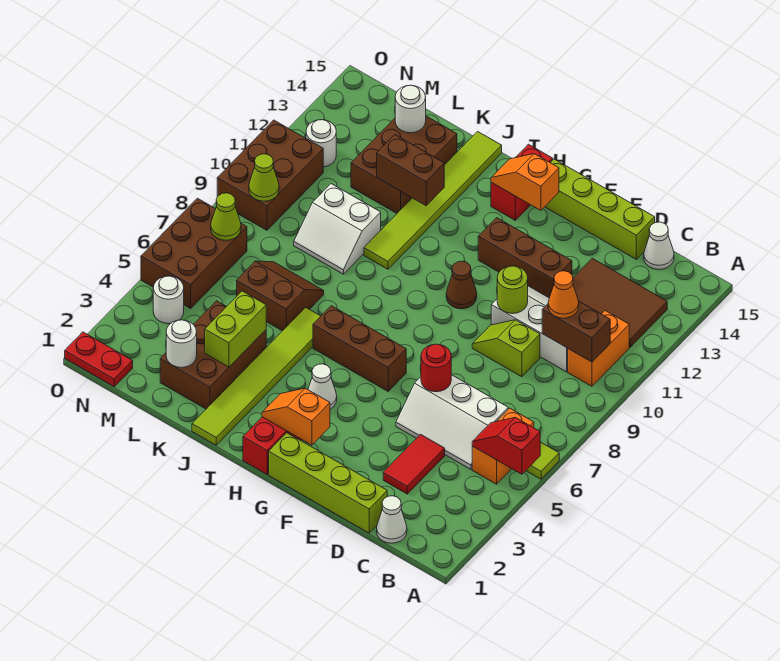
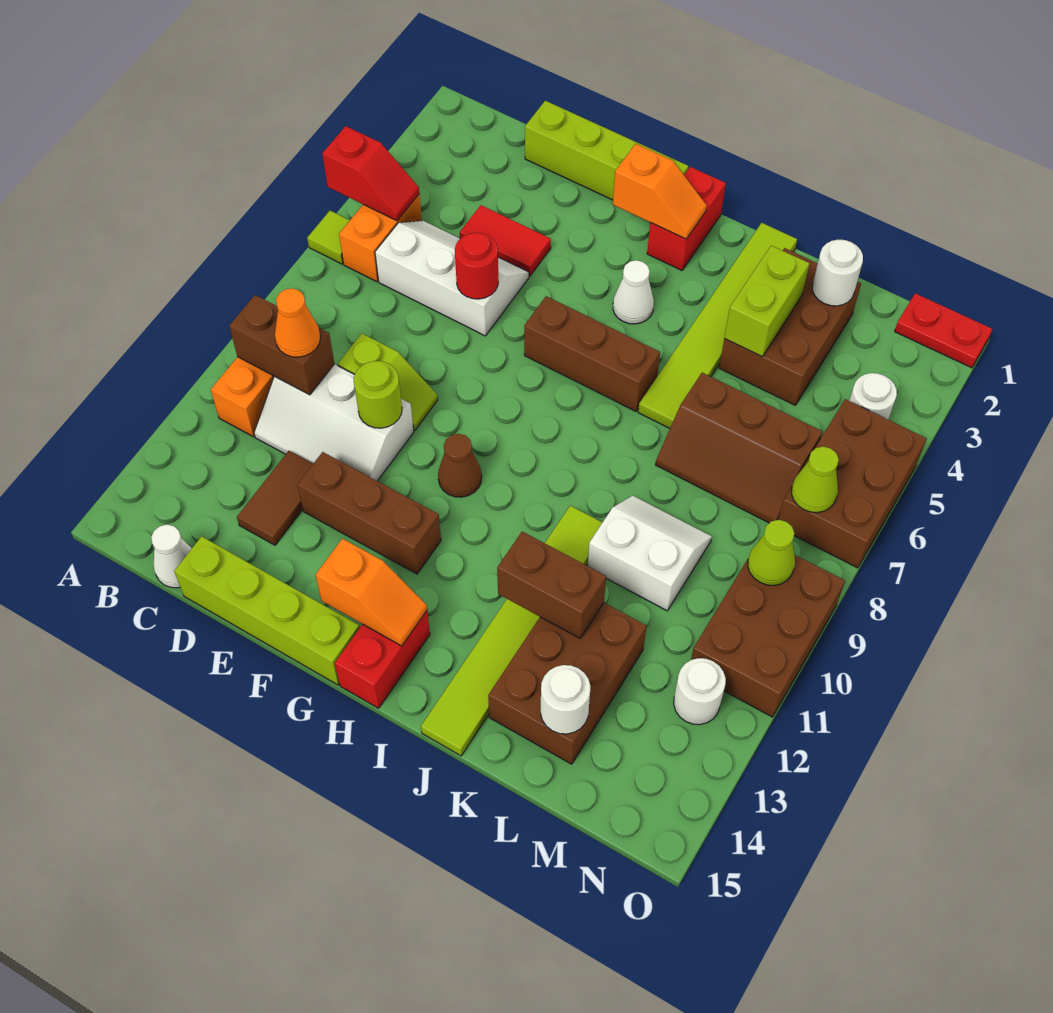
brown 2x3 tile [573,258,667,347] -> brown 1x2 tile [237,451,313,545]
white 1x1 cone [377,496,407,543] -> none
red 1x2 tile [383,434,445,494] -> red 1x2 tile turned to [460,205,551,276]
brown 2x2 slope [237,261,324,331] -> brown 2x3 slope [656,373,823,523]

